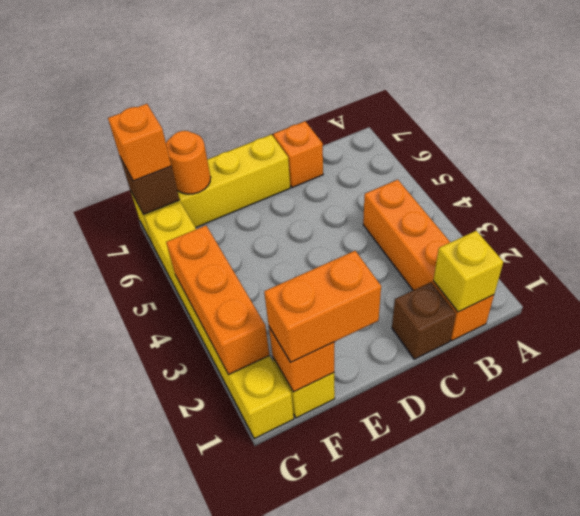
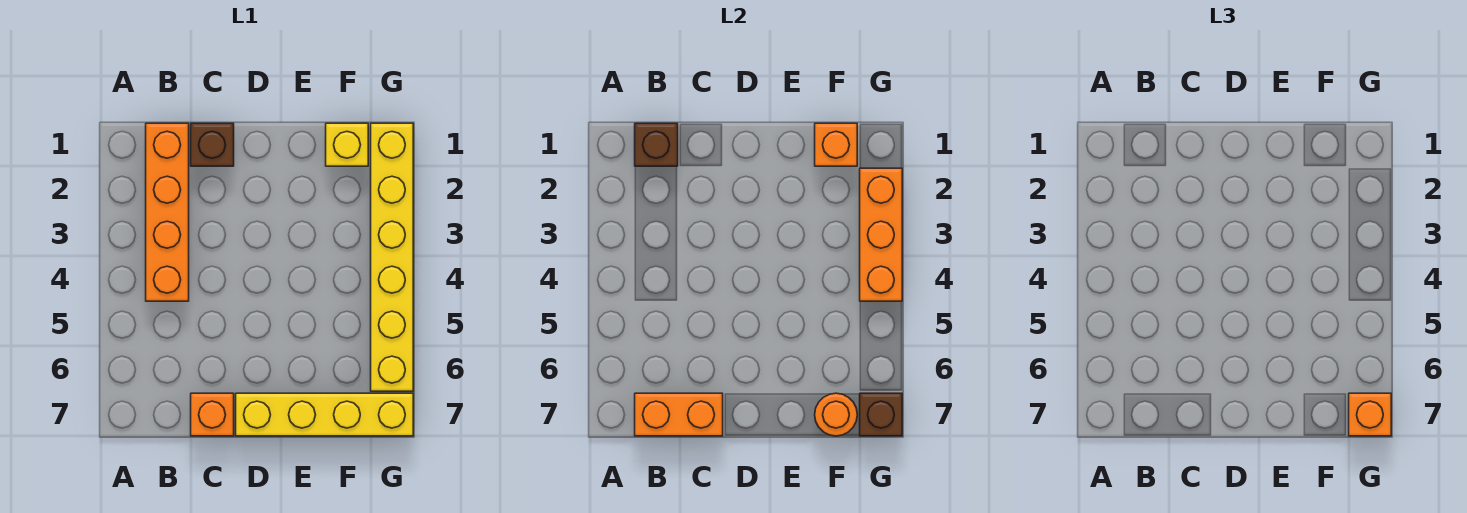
yellow 1x1 brick [433,231,503,312] -> brown 1x1 brick [635,123,678,166]
orange 1x2 brick [264,251,381,362] -> orange 1x2 brick moved to [635,393,723,436]

